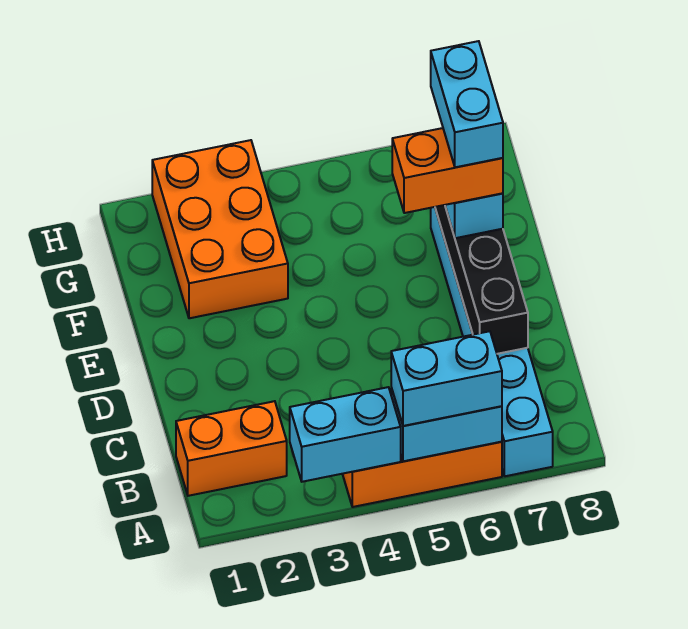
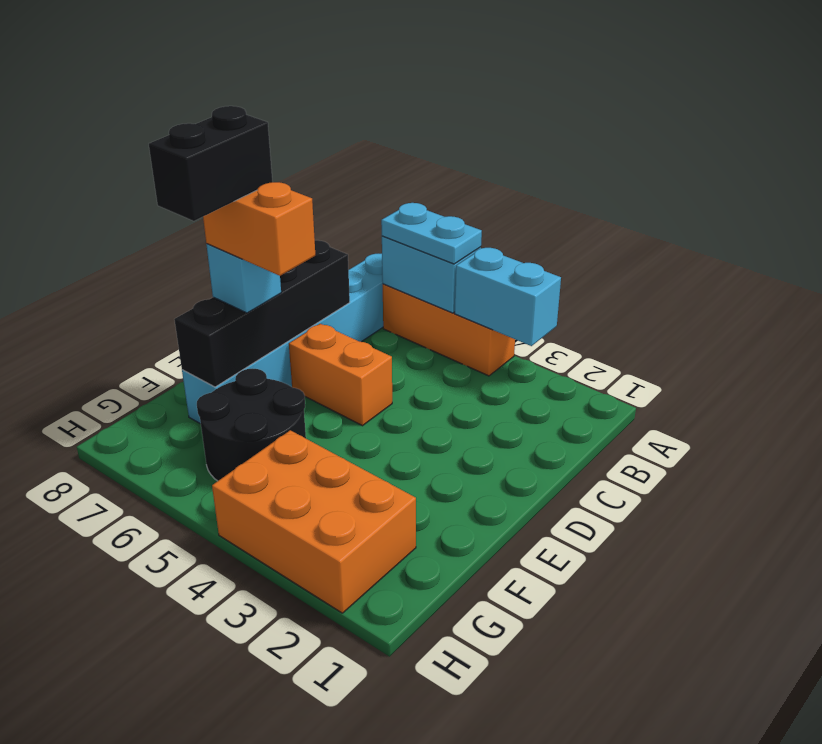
cyan 1x2 brick [391,331,502,426] -> cyan 1x2 plate [381,203,482,264]
orange 1x2 brick [176,401,287,496] -> orange 1x2 brick moved to [289,324,392,426]
cyan 1x2 brick [431,41,503,167] -> black 1x2 brick [149,106,272,221]
orange 2x3 brick [152,140,288,318] -> orange 2x3 brick turned to [212,430,416,613]
none -> black 2x2 round brick [197,369,306,481]

